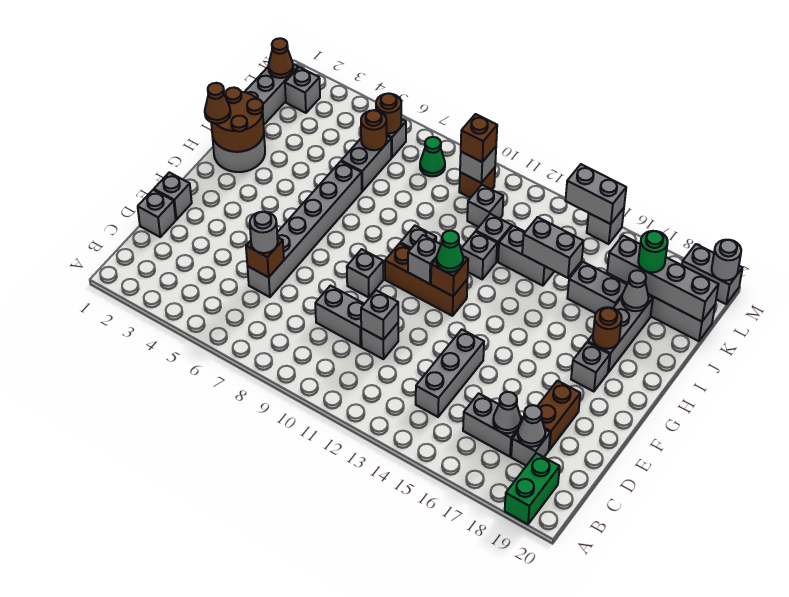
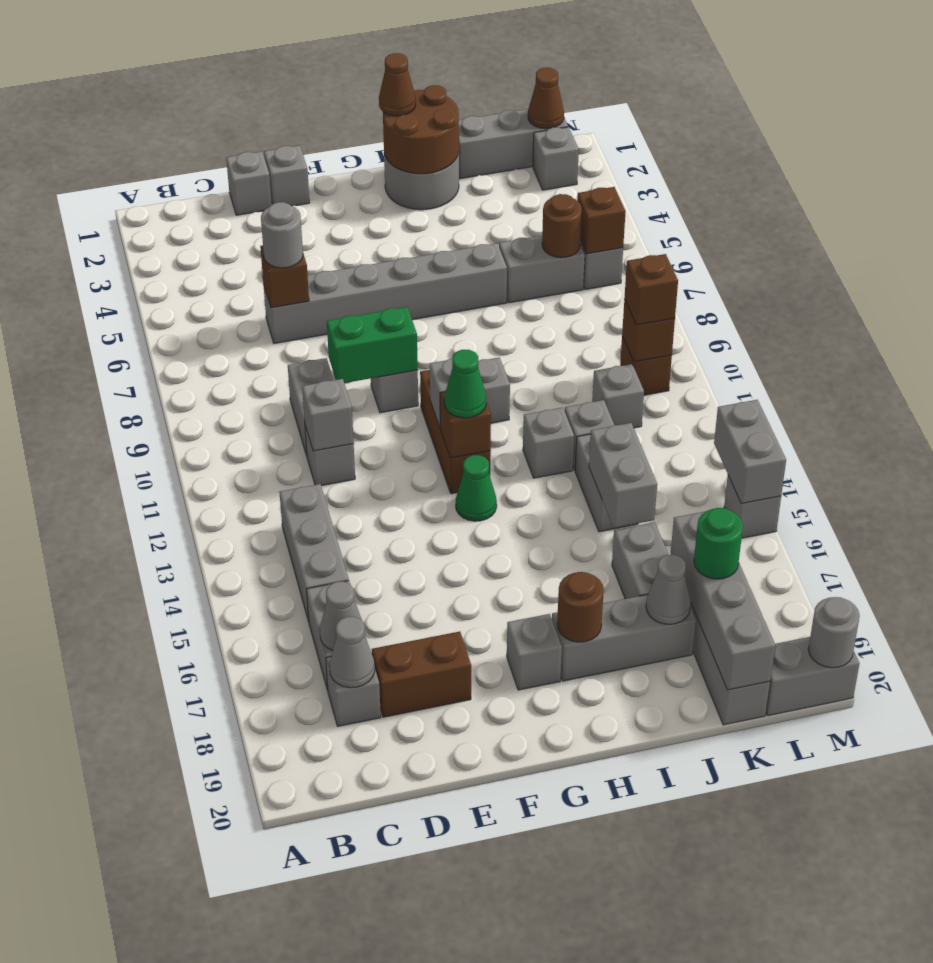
green 1x2 brick [505,453,560,524] -> green 1x2 brick moved to [327,307,418,383]
grey 1x3 brick [416,330,484,417] -> grey 1x3 brick turned to [280,484,349,622]
brown 1x1 round brick [376,93,401,133] -> brown 1x1 brick [577,187,626,254]
green 1x1 cone [420,137,445,176] -> green 1x1 cone moved to [456,455,497,521]
grey 1x1 brick [460,147,496,183] -> brown 1x1 brick [622,299,675,362]
grey 1x2 brick [682,244,742,304] -> grey 1x2 brick turned to [766,637,860,716]

